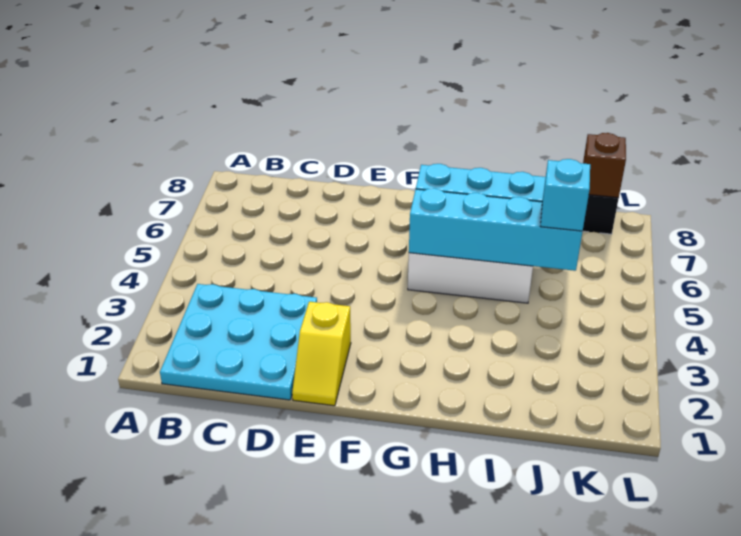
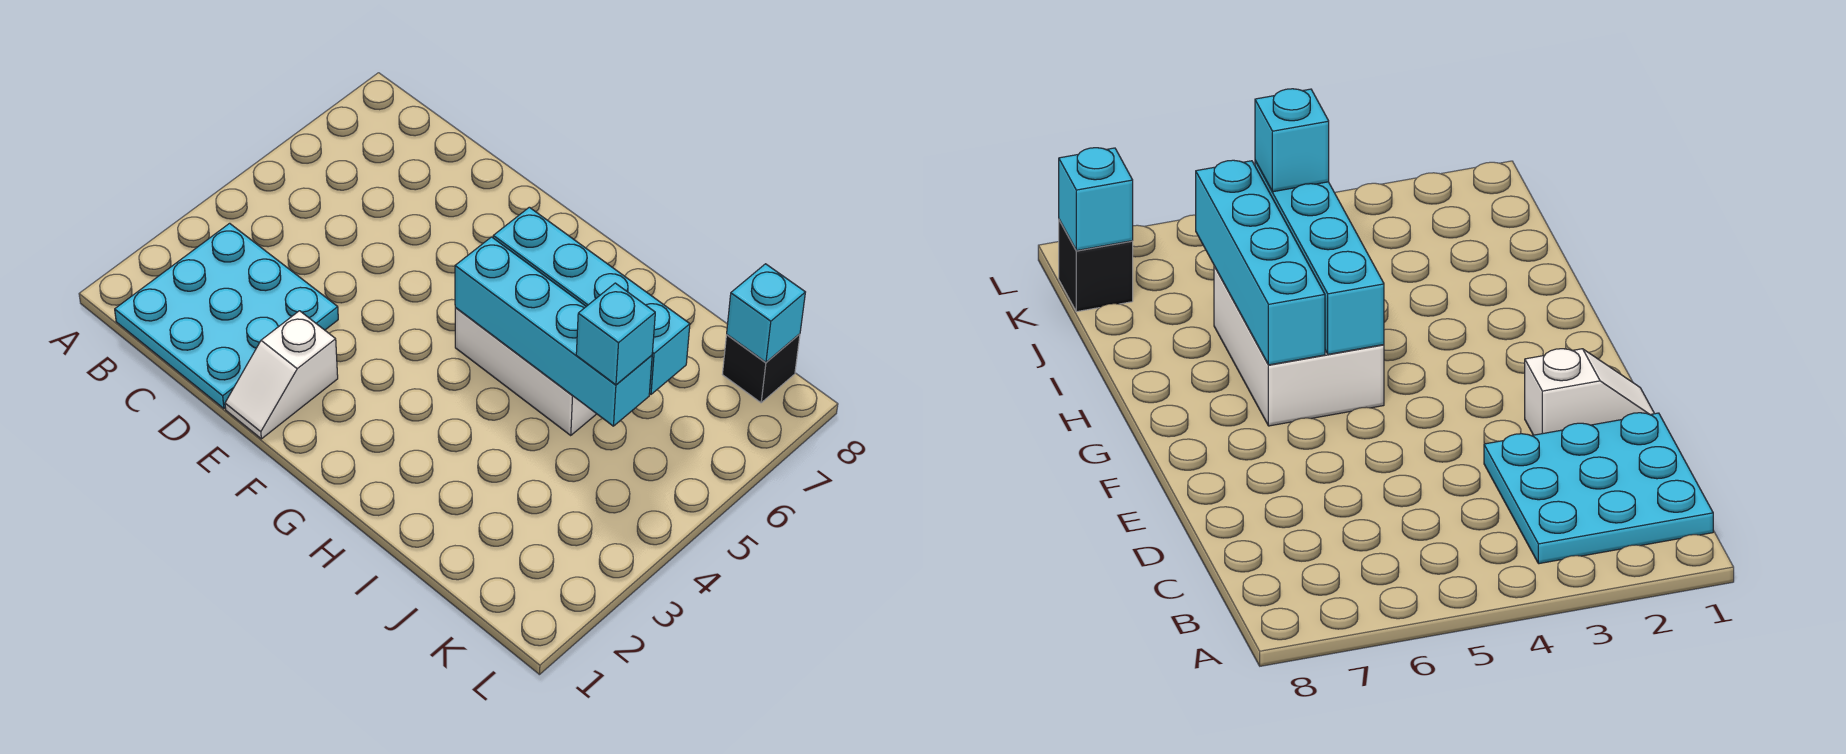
yellow 1x2 slope [292,302,351,406] -> white 1x2 slope [225,311,338,439]
brown 1x1 brick [583,133,626,198] -> cyan 1x1 brick [727,264,805,362]

